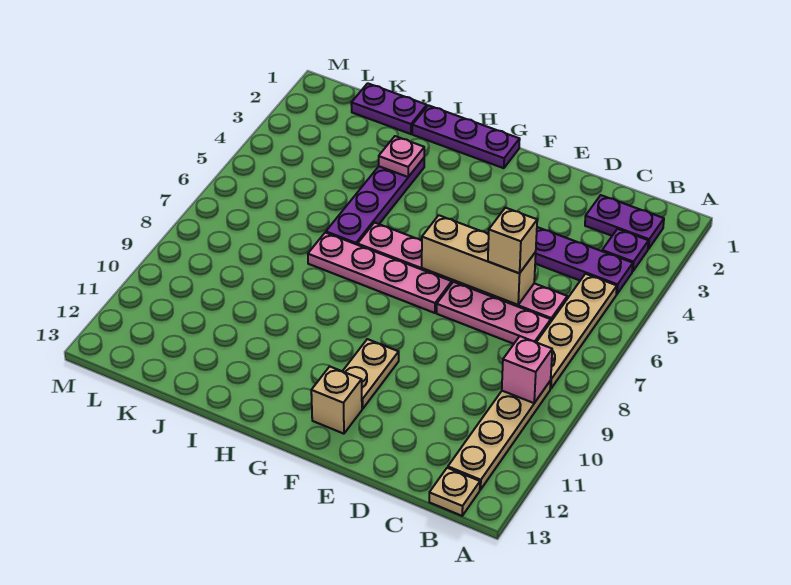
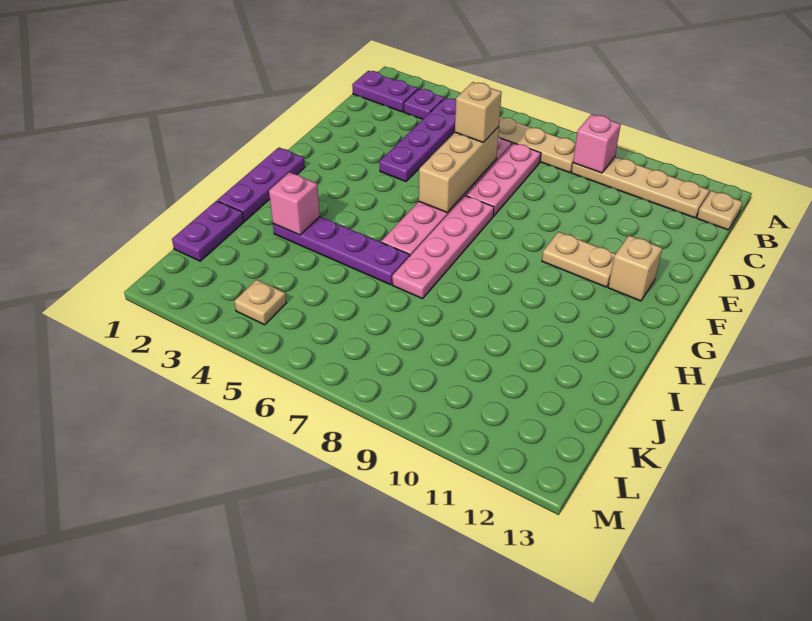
purple 1x2 plate [585,195,664,249] -> purple 1x2 plate turned to [352,71,418,112]
pink 1x1 plate [379,136,424,177] -> pink 1x1 brick [269,172,320,235]
none -> tan 1x1 plate [234,280,286,325]

